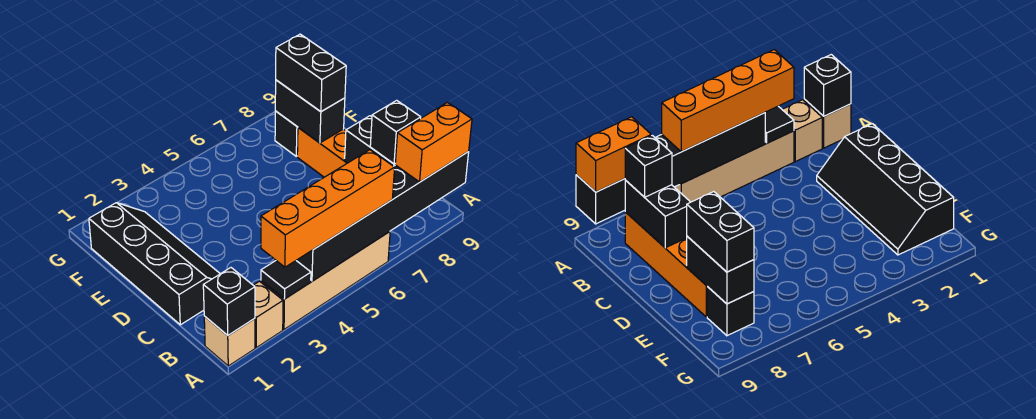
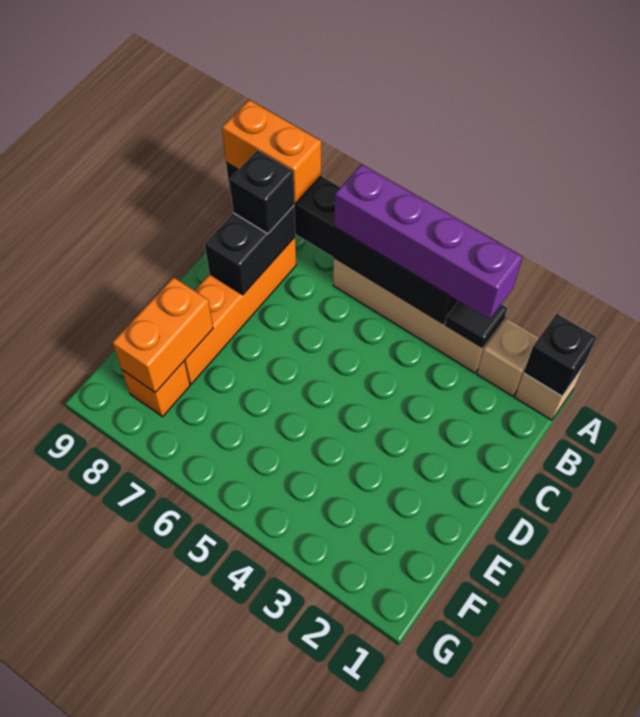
orange 1x4 brick [261,150,395,267] -> purple 1x4 brick [334,164,523,319]
black 2x4 slope [89,203,220,325] -> none
black 1x2 brick [275,80,345,143] -> orange 1x2 brick [112,277,213,393]
black 1x2 brick [276,34,346,112] -> none
black 1x1 brick [275,111,298,156] -> orange 1x1 brick [122,361,190,417]

